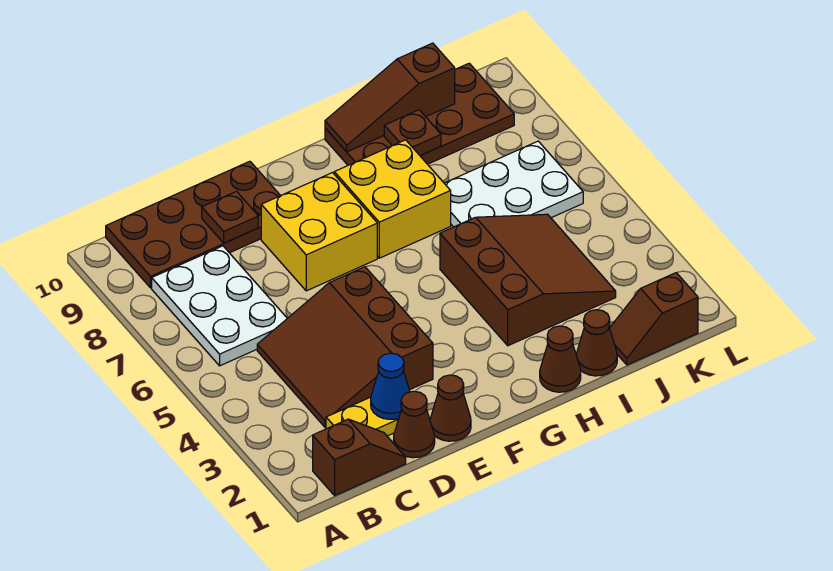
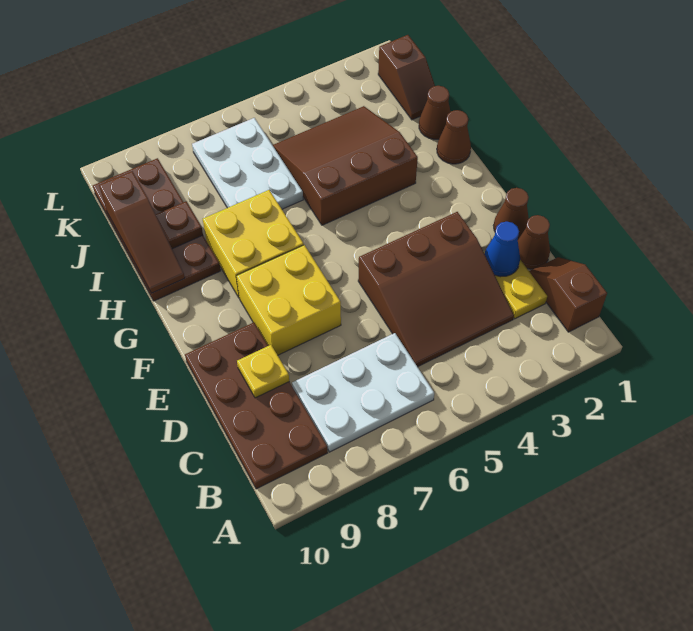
brown 1x1 plate [202,191,258,243] -> yellow 1x1 plate [237,345,289,398]

